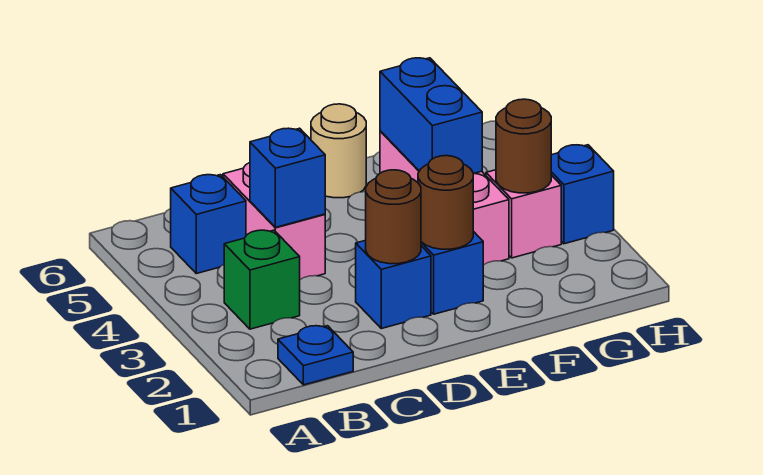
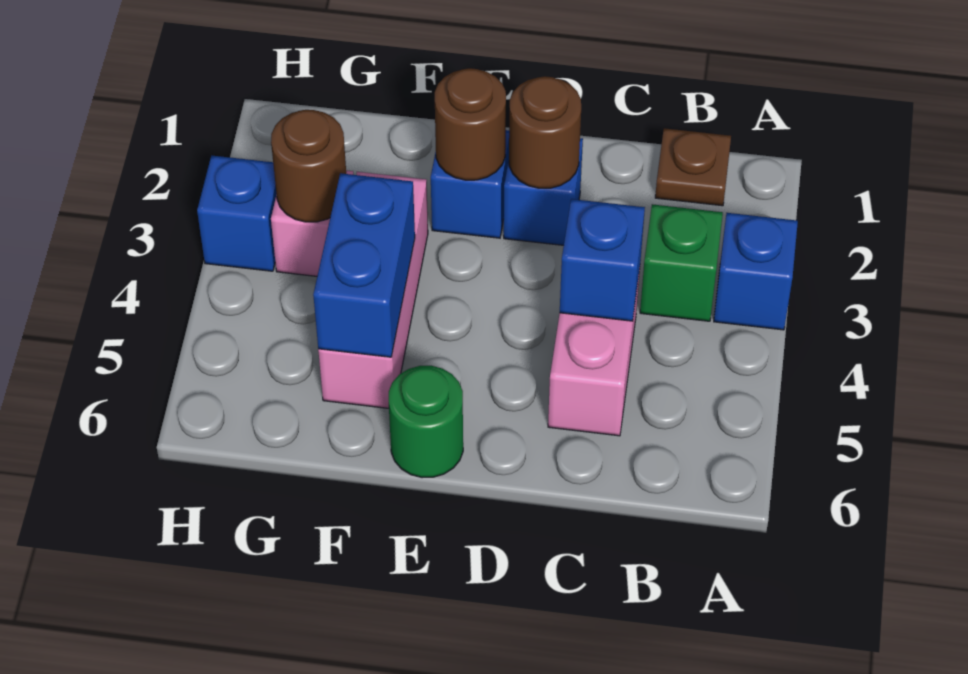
blue 1x1 plate [278,326,353,385] -> brown 1x1 plate [655,128,731,206]
blue 1x1 brick [171,175,246,274] -> blue 1x1 brick moved to [714,213,798,330]
tan 1x1 round brick [311,104,366,198] -> green 1x1 round brick [389,366,463,478]

